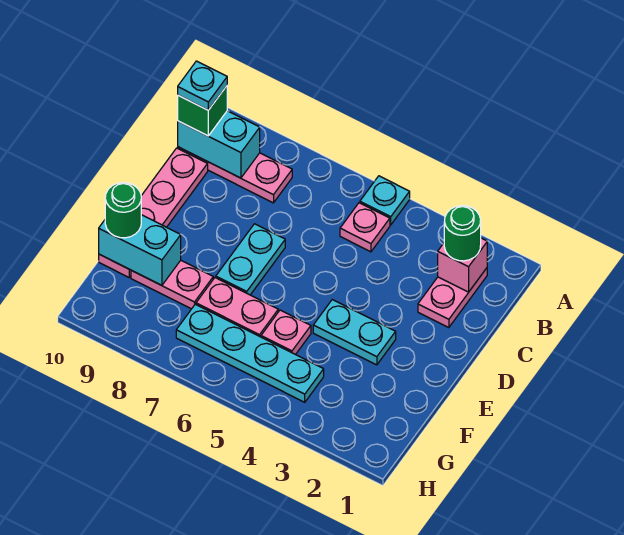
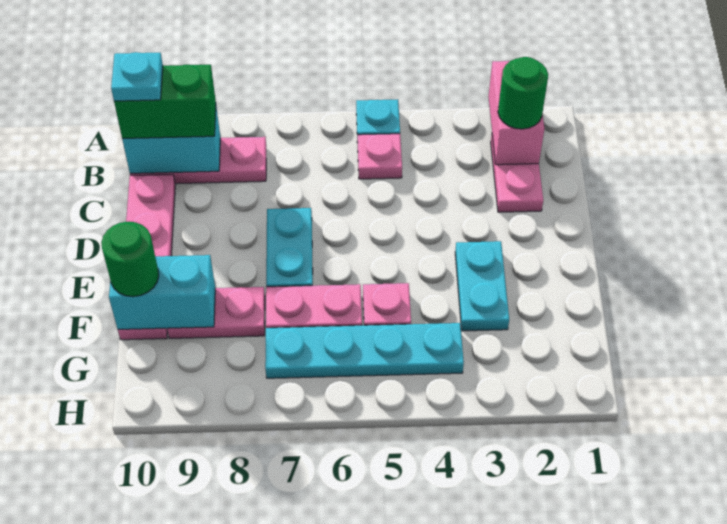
pink 1x1 brick [438,238,487,292] -> pink 1x2 brick [488,61,544,165]
green 1x1 brick [178,86,227,136] -> green 1x2 brick [114,65,216,139]
cyan 1x2 plate [313,300,396,365] -> cyan 1x2 plate turned to [455,241,509,331]

